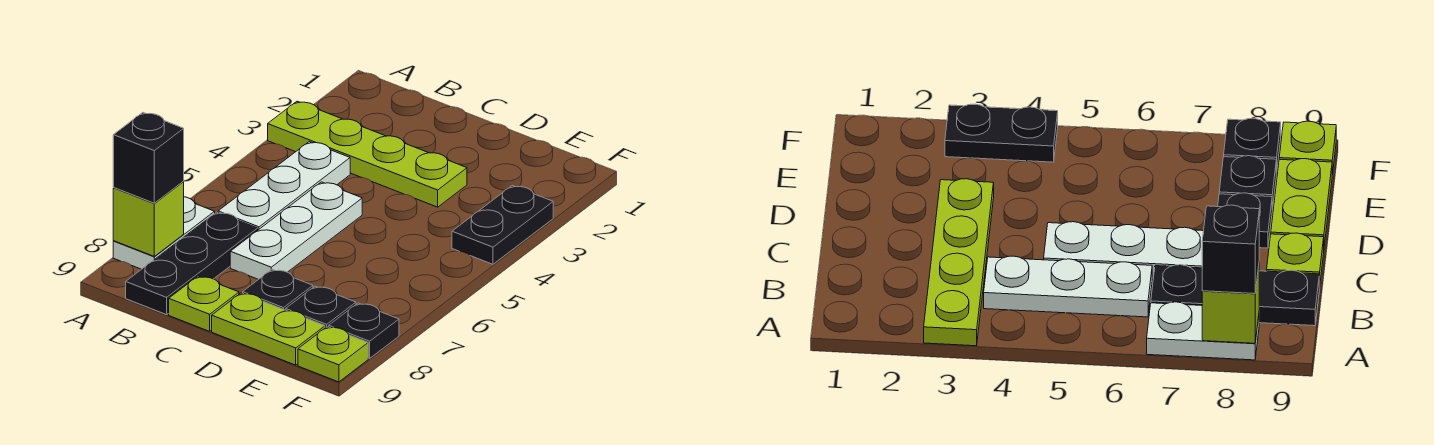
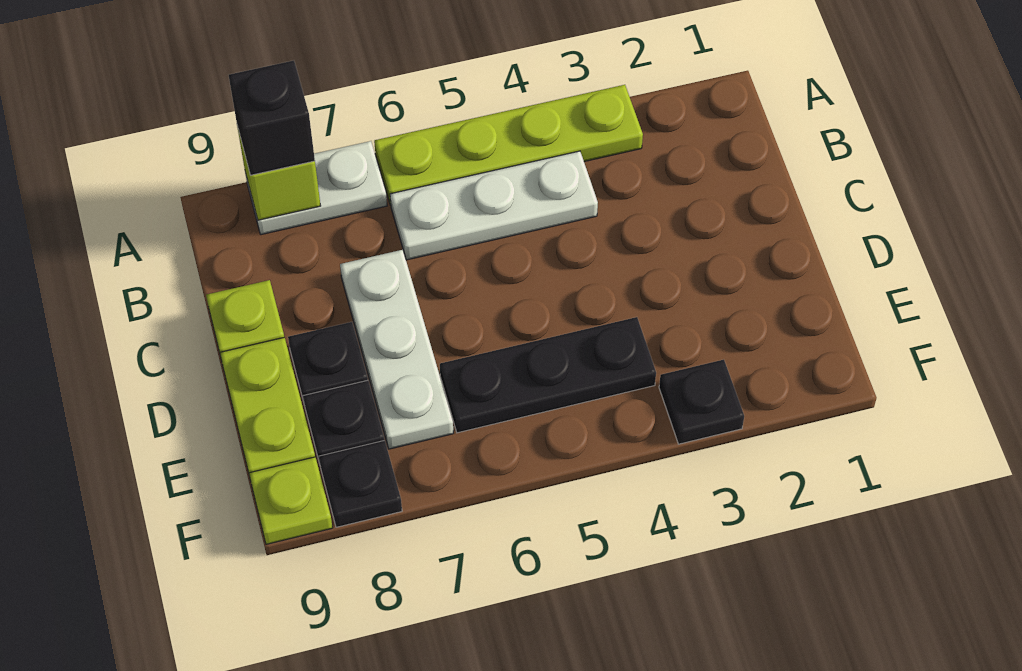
lime 1x4 plate [268,101,467,207] -> lime 1x4 plate turned to [374,85,643,205]
black 1x3 plate [126,212,258,315] -> black 1x3 plate moved to [440,317,656,433]
white 1x3 plate [230,182,362,280] -> white 1x3 plate turned to [340,250,453,449]
black 1x2 plate [452,185,553,264] -> black 1x1 plate [659,360,744,444]

